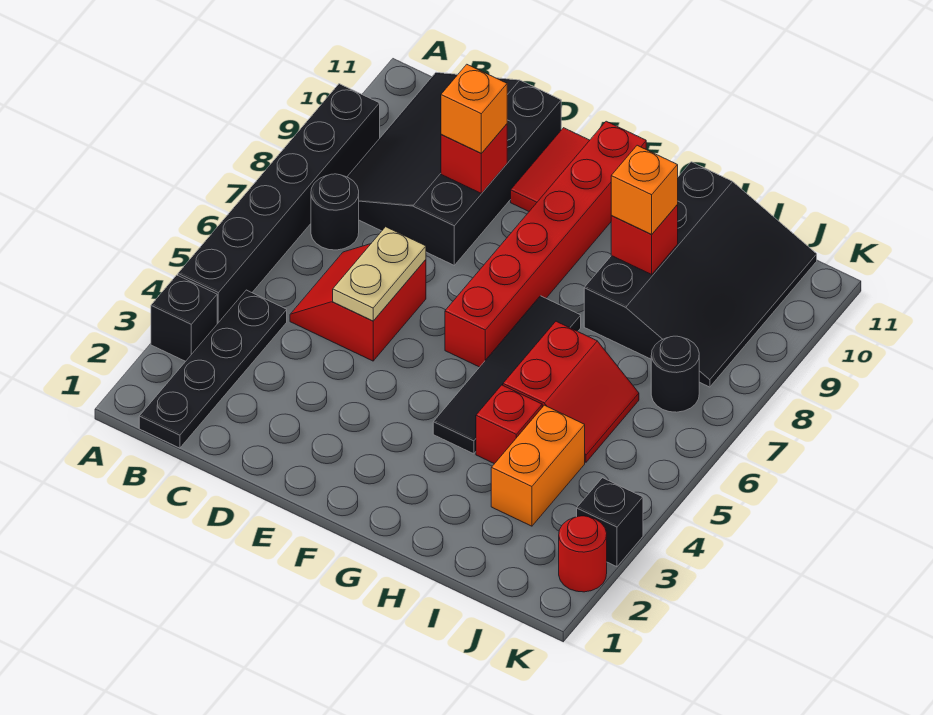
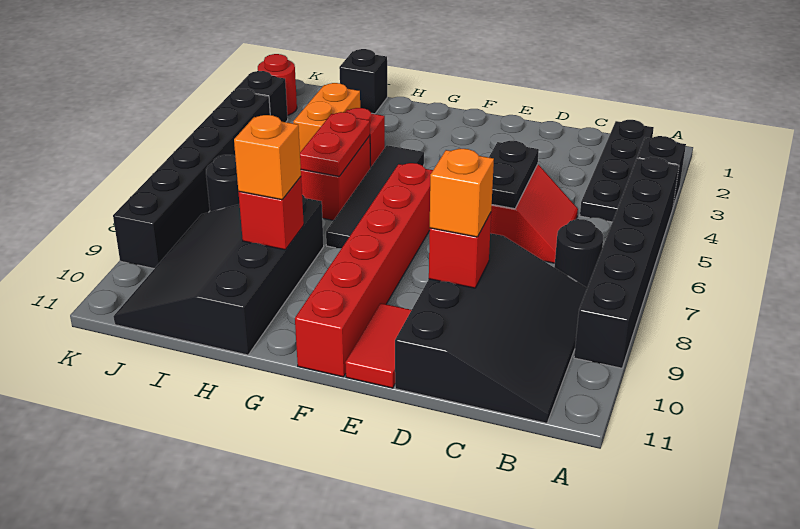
tan 1x2 plate [333,227,426,321] -> black 1x2 plate [489,141,539,209]
none -> red 1x2 plate [300,112,370,176]
none -> black 1x1 brick [339,49,387,114]
none -> black 1x6 brick [113,89,270,269]

